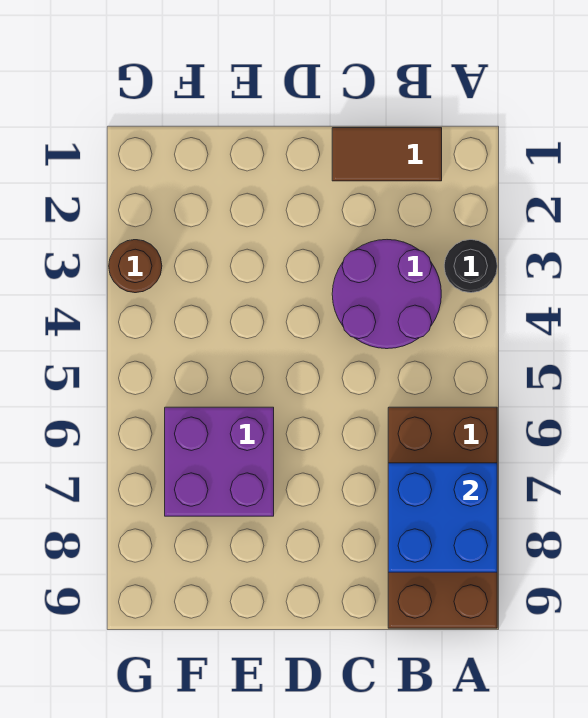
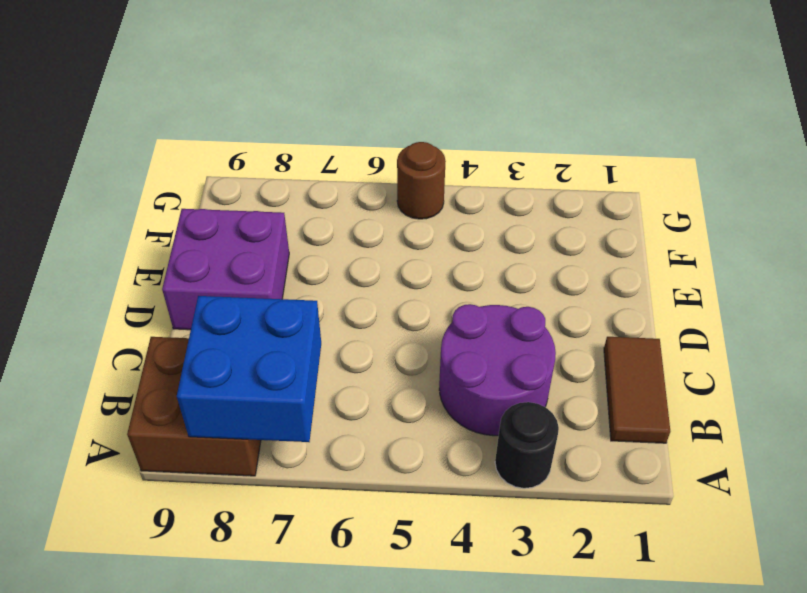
brown 2x4 brick [388,407,497,628] -> brown 2x2 brick [127,337,261,476]
purple 2x2 brick [165,407,274,516] -> purple 2x2 brick moved to [162,209,289,330]
brown 1x1 round brick [109,240,162,293] -> brown 1x1 round brick moved to [397,142,446,219]

